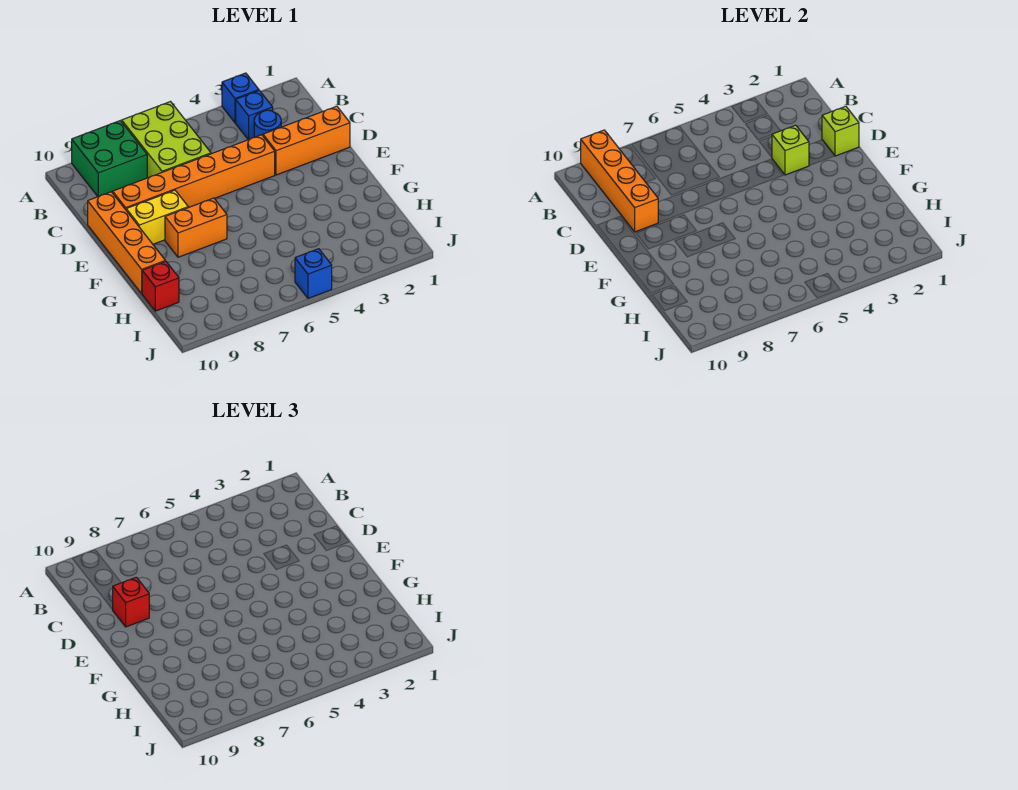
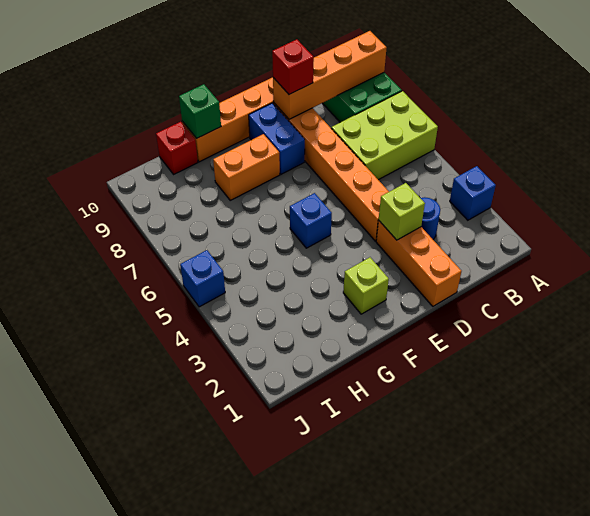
blue 1x1 brick [236,90,273,140] -> blue 1x1 brick moved to [290,193,332,248]
lime 1x1 brick [822,106,859,156] -> lime 1x1 brick moved to [343,257,389,314]
yellow 1x2 brick [126,190,188,244] -> blue 1x2 brick [249,103,305,174]
orange 1x2 brick [165,198,227,257] -> orange 1x2 brick turned to [213,134,280,200]
none -> green 1x1 brick [179,84,221,138]

